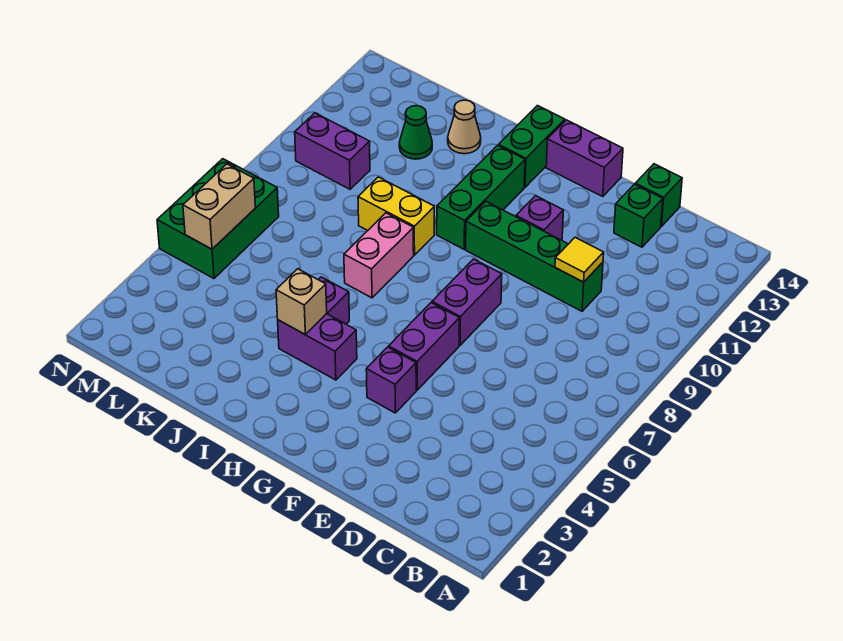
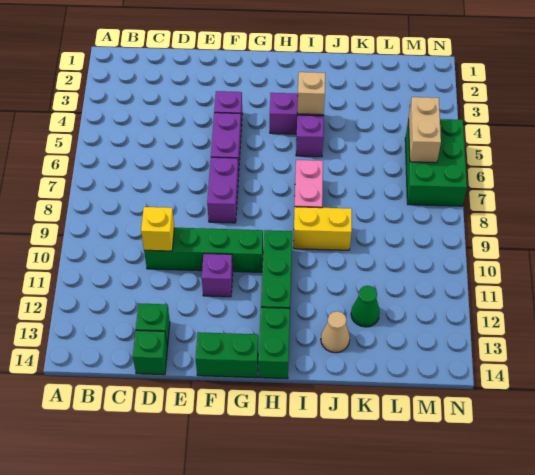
yellow 1x1 tile [555,237,604,282] -> yellow 1x1 brick [141,207,174,251]
purple 1x2 brick [546,120,623,196] -> green 1x2 brick [196,332,258,378]
purple 1x2 brick [295,113,370,189] -> none

